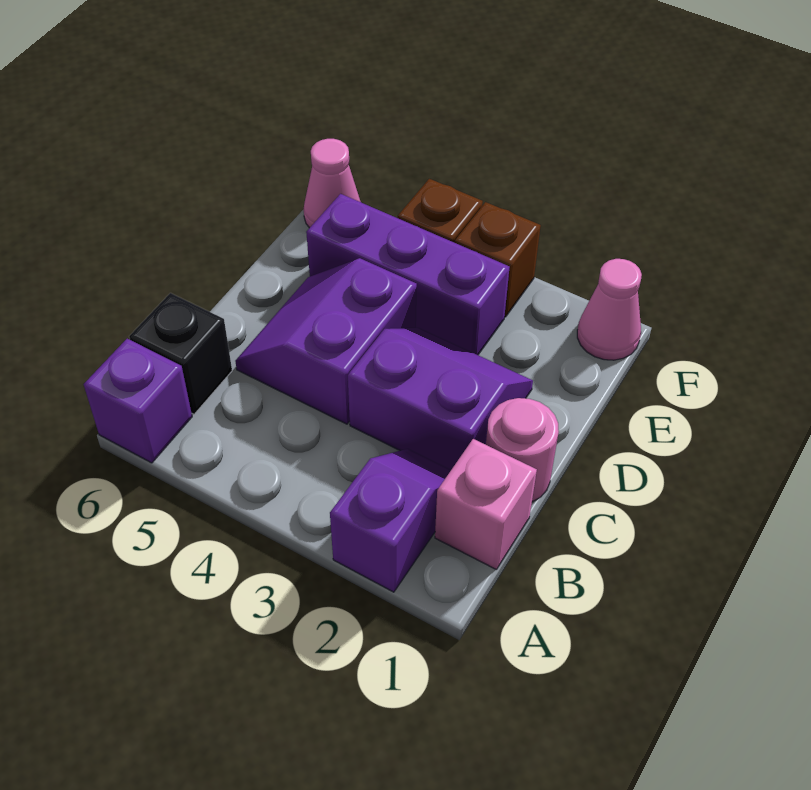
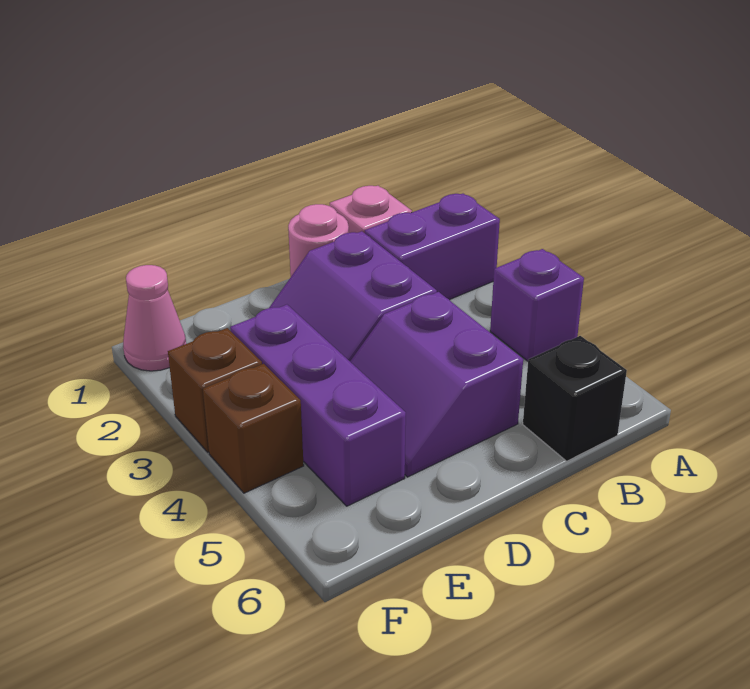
purple 1x2 slope [330,449,451,592] -> purple 1x2 brick [365,194,500,300]
purple 1x1 brick [84,339,192,463] -> purple 1x1 brick moved to [490,249,584,361]
purple 2x2 slope [235,258,417,424] -> purple 2x2 slope turned to [350,292,523,477]
pink 1x1 cone [304,139,361,228] -> none

